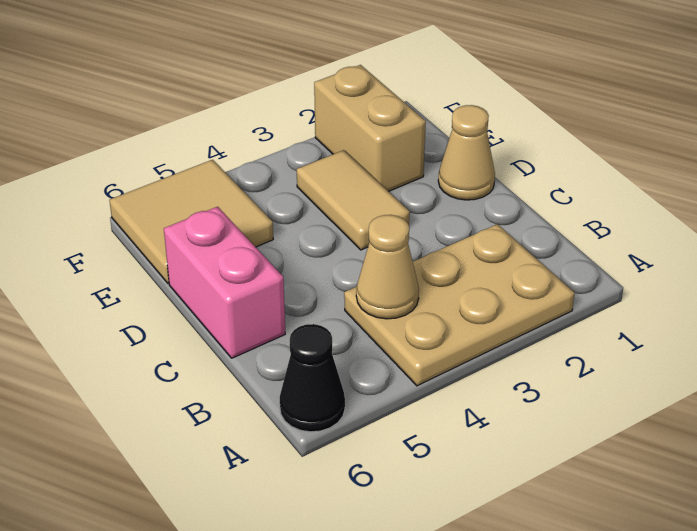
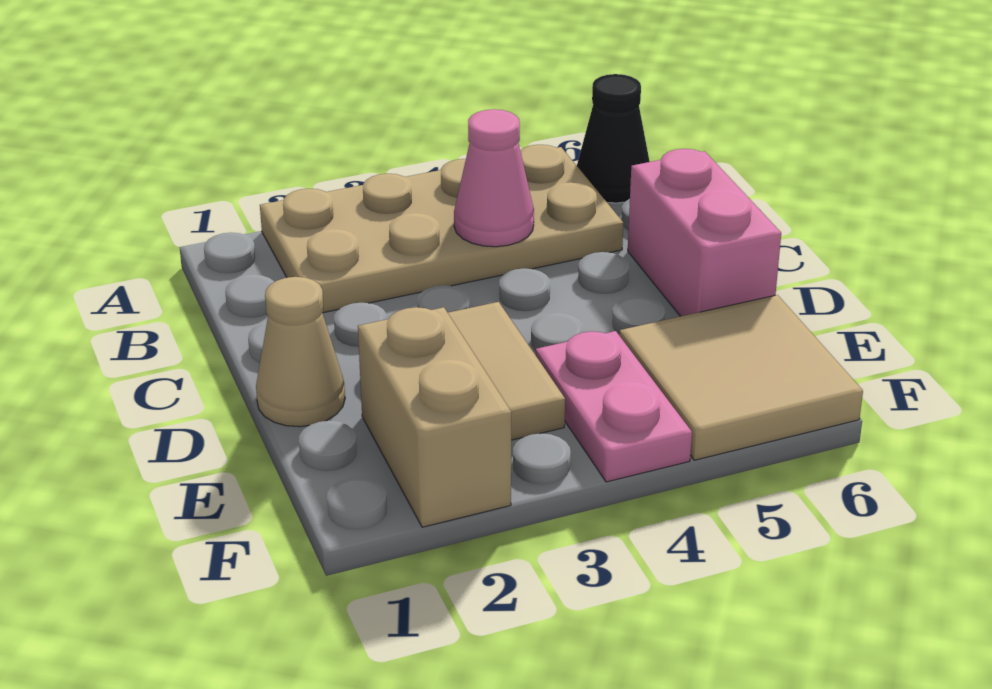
tan 2x3 plate [344,224,574,386] -> tan 2x4 plate [260,145,623,313]
tan 1x1 cone [356,215,419,319] -> pink 1x1 cone [454,109,534,247]
none -> pink 1x2 plate [536,331,692,482]

